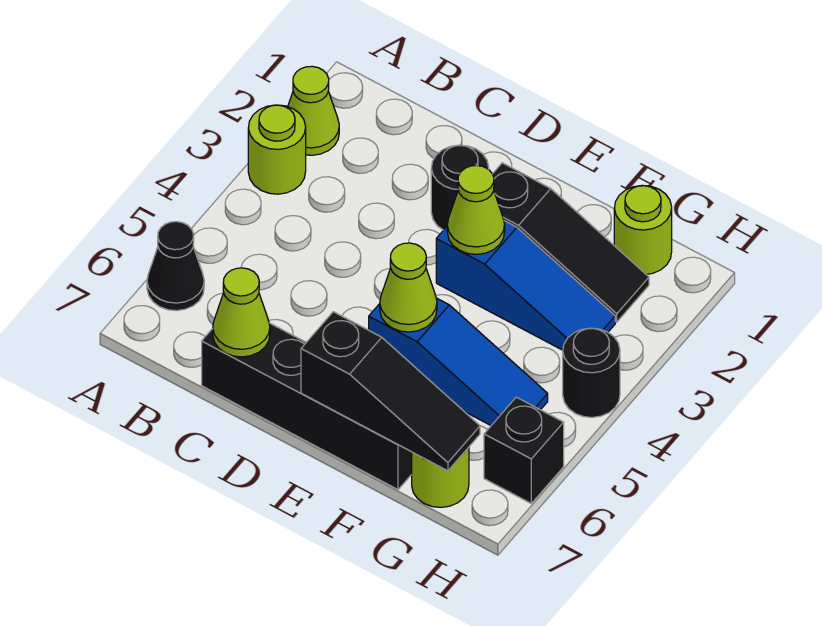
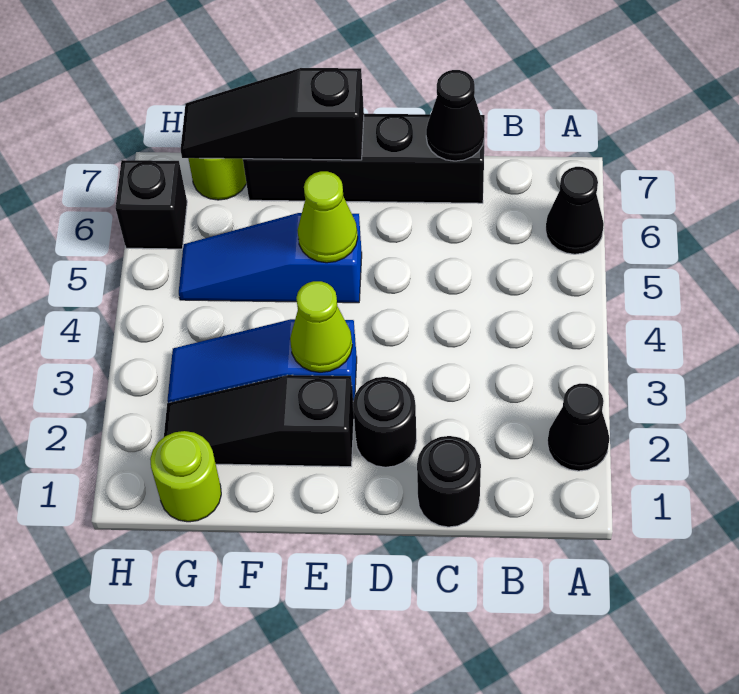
lime 1x1 cone [288,66,339,155] -> black 1x1 cone [548,384,610,471]
lime 1x1 round brick [248,105,306,194] -> none
lime 1x1 cone [213,268,270,357] -> black 1x1 cone [426,70,485,161]
black 1x1 round brick [563,328,620,417] -> black 1x1 round brick moved to [417,436,481,527]

